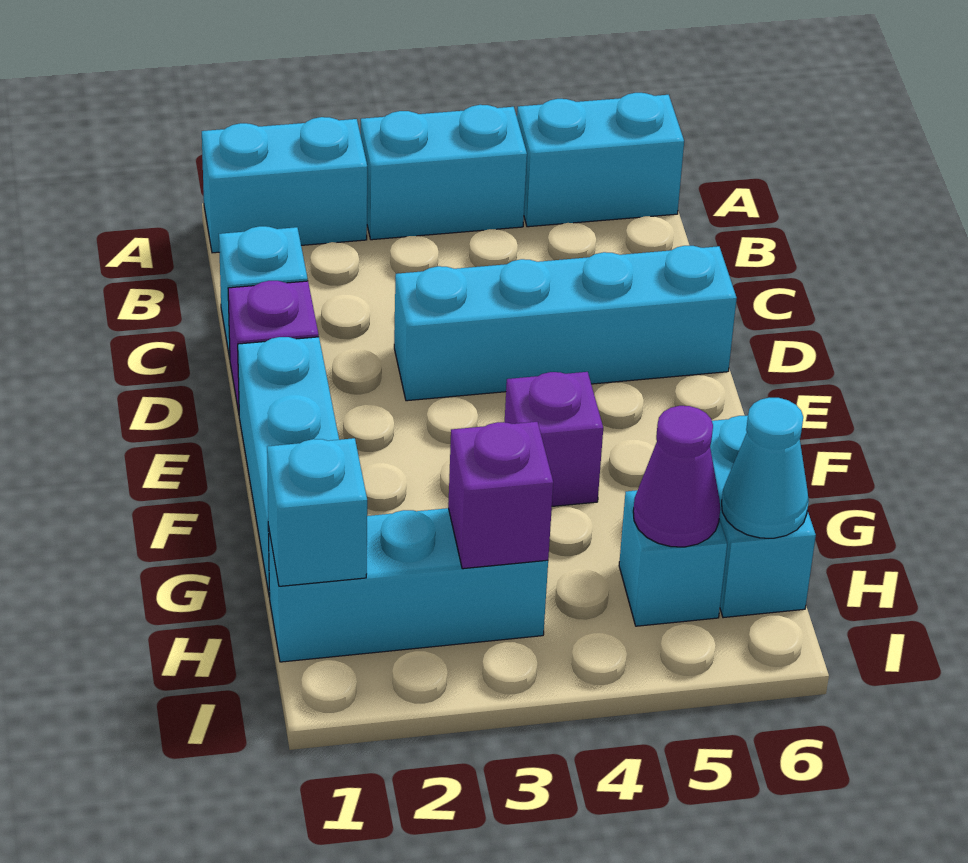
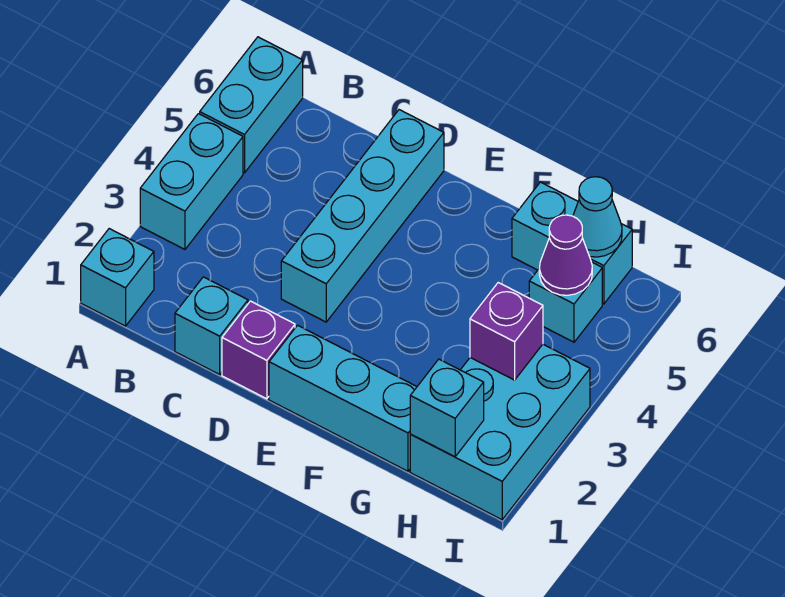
cyan 1x2 brick [202,117,367,253] -> cyan 1x1 brick [81,229,154,326]
purple 1x1 brick [505,372,603,506] -> none
cyan 1x3 brick [268,508,548,662] -> cyan 2x3 brick [410,344,590,520]

